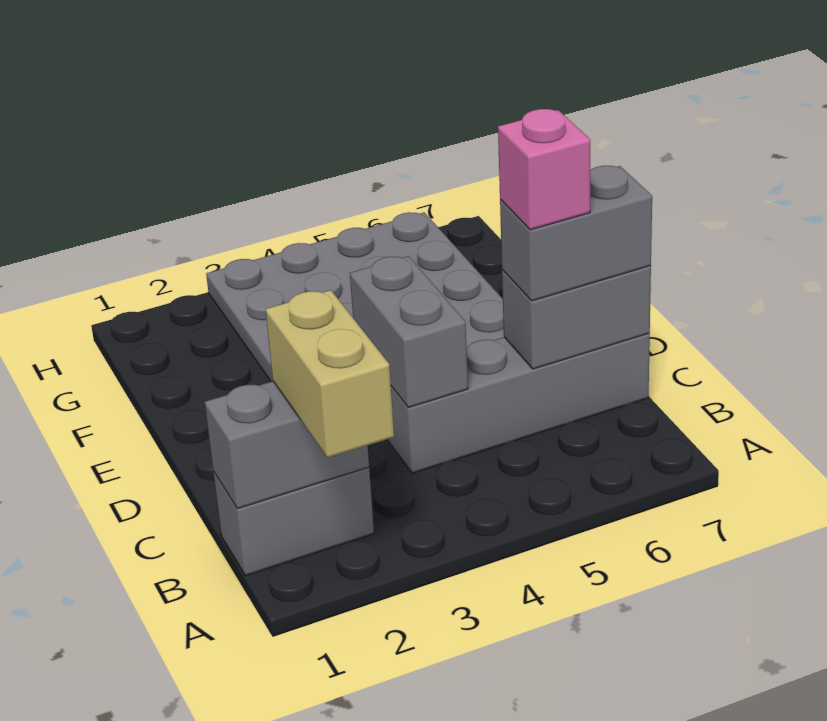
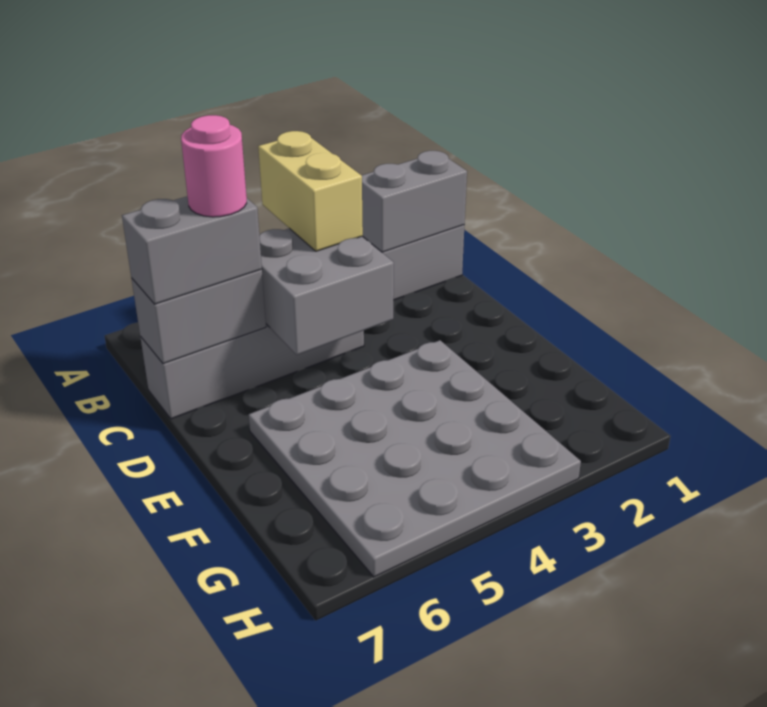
tan 1x2 brick [266,290,394,458] -> tan 1x2 brick moved to [258,131,363,251]
grey 1x2 brick [350,256,468,408] -> grey 2x2 brick [259,228,394,355]
pink 1x1 brick [498,109,590,230] -> pink 1x1 round brick [181,115,247,217]

